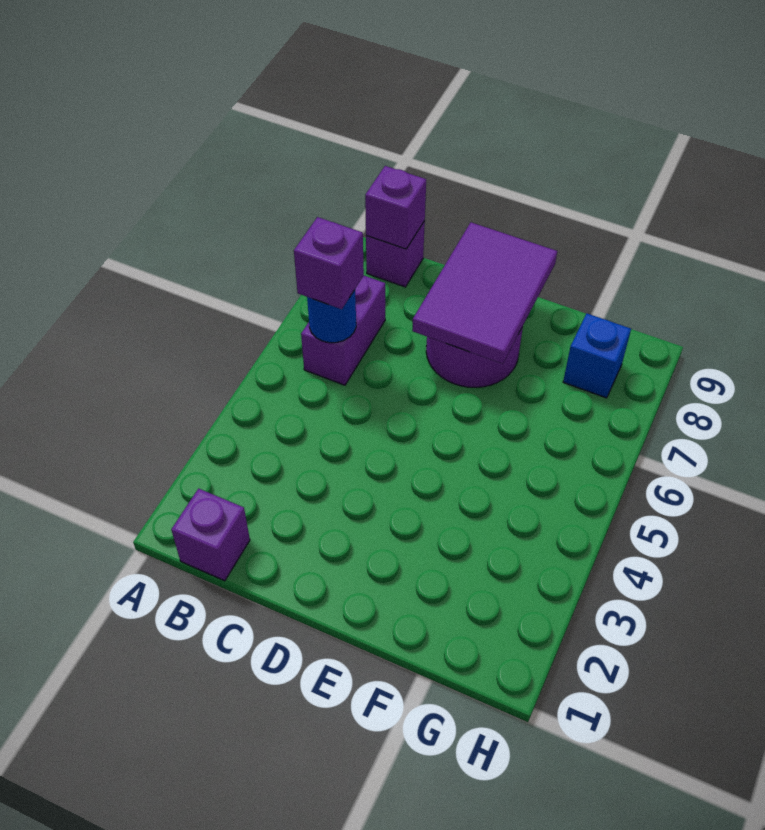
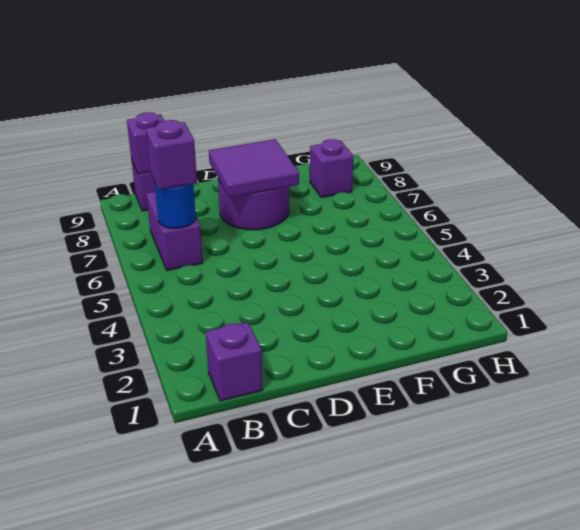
purple 2x3 tile [412,222,557,364] -> purple 2x2 tile [209,139,299,197]
blue 1x1 brick [563,313,631,398] -> purple 1x1 brick [310,139,354,198]

